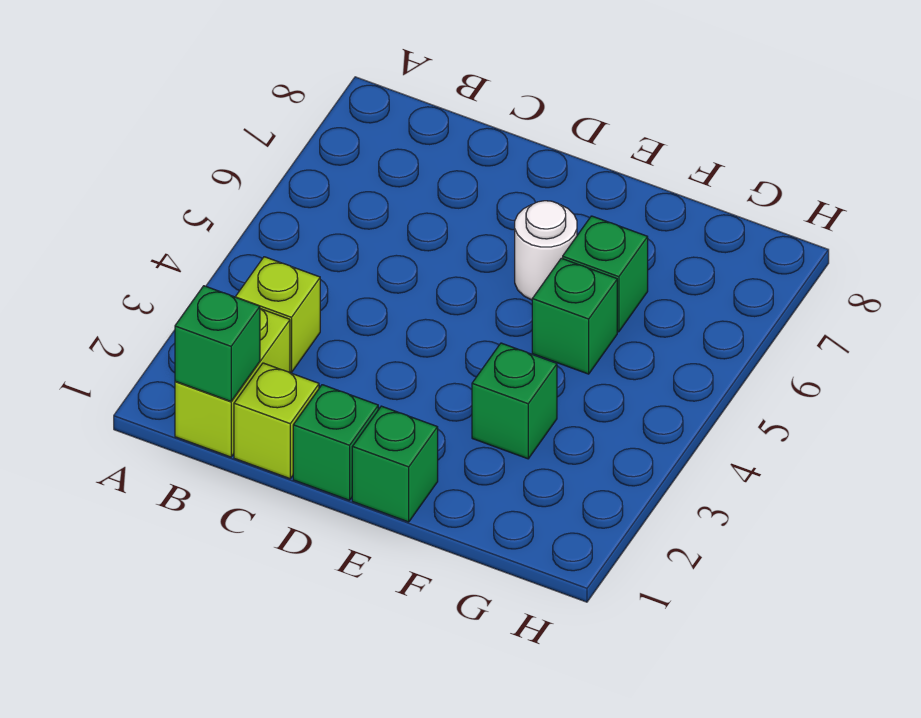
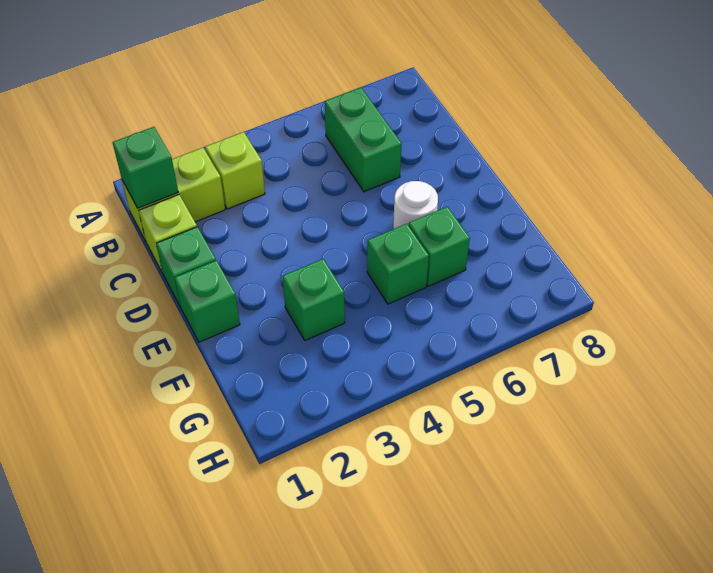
none -> green 1x2 brick [325,87,402,192]

